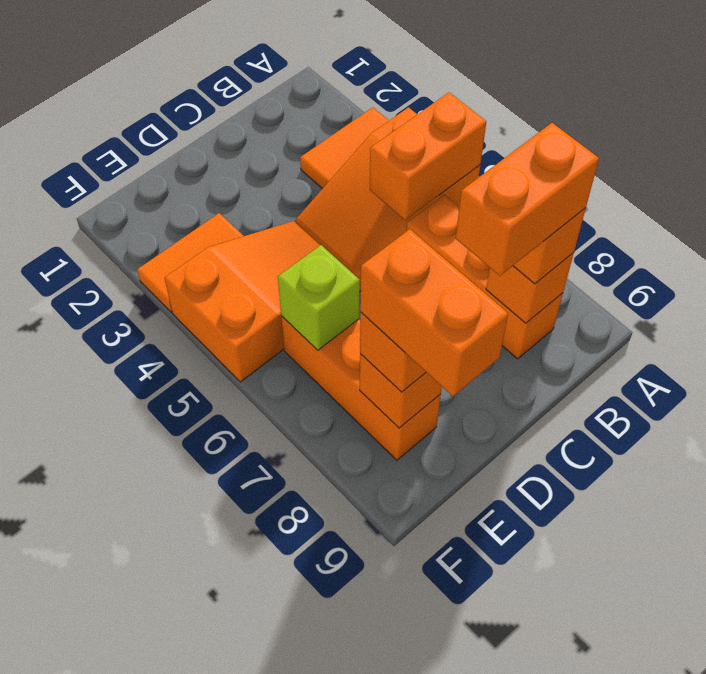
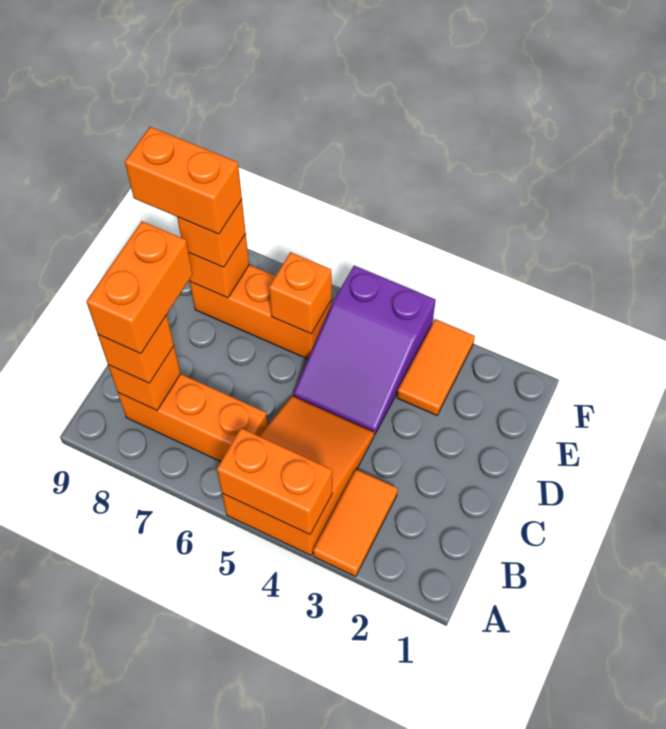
orange 1x2 brick [370,92,486,220] -> orange 1x2 brick turned to [217,428,332,535]
orange 2x3 slope [165,221,361,382] -> purple 2x3 slope [293,266,436,435]
lime 1x1 brick [278,245,360,350] -> orange 1x1 brick [269,252,332,334]

